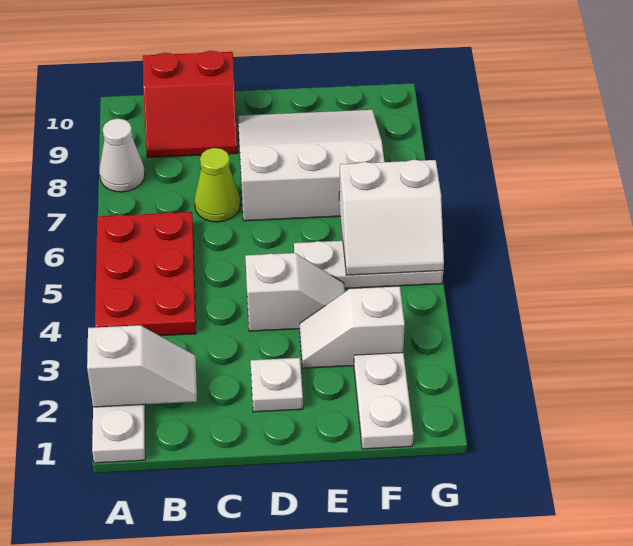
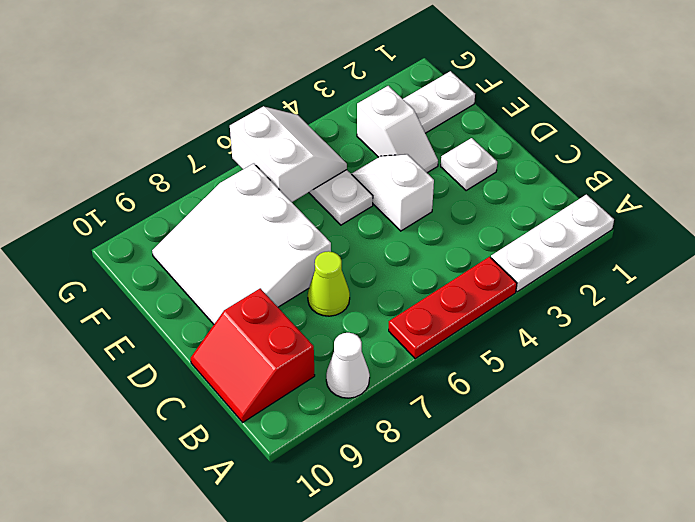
white 1x2 slope [87,325,197,407] -> none
red 2x3 plate [95,212,196,336] -> red 1x3 plate [389,257,517,359]
red 2x2 slope [143,51,238,158] -> red 2x2 slope turned to [191,288,315,422]

